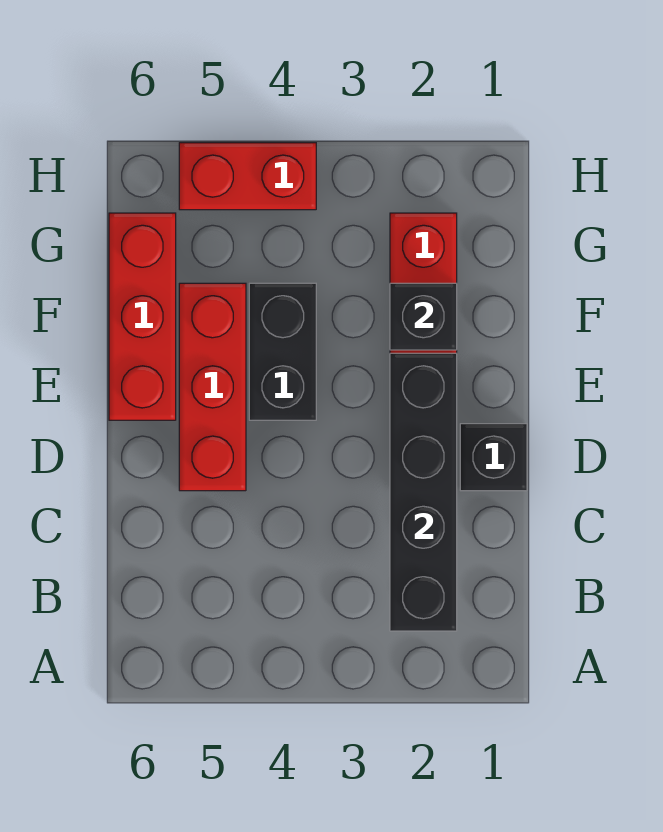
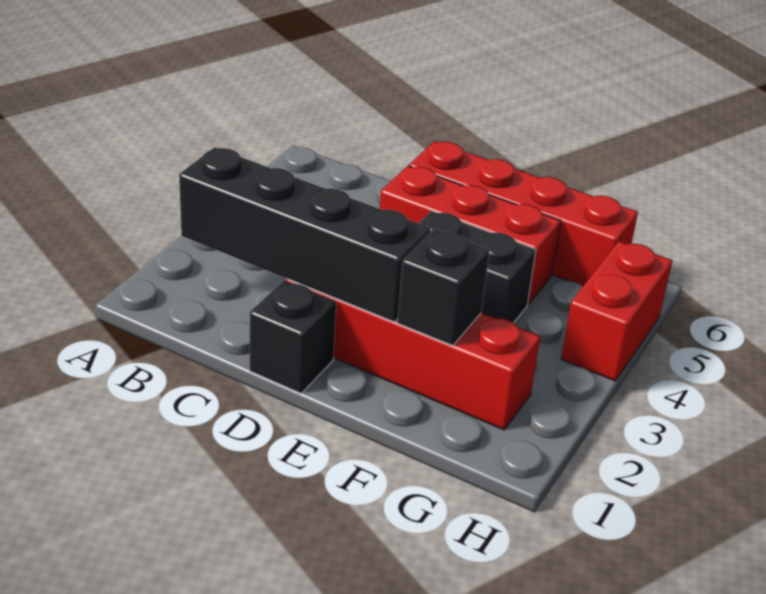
red 1x3 brick [109,213,176,420] -> red 1x4 brick [409,141,638,286]

